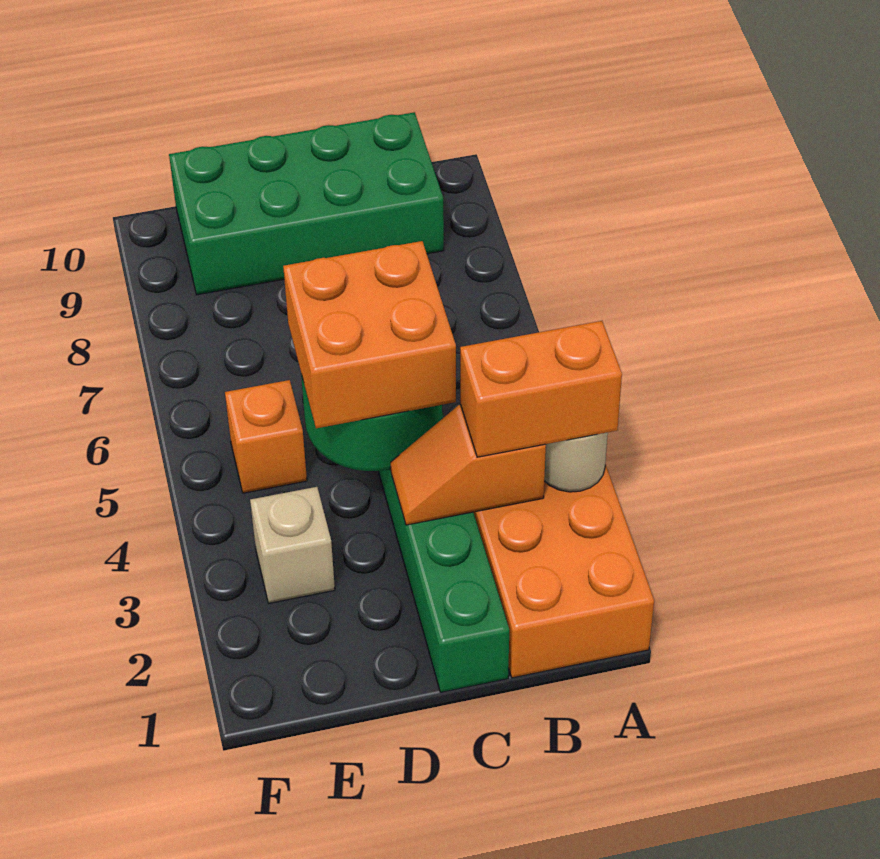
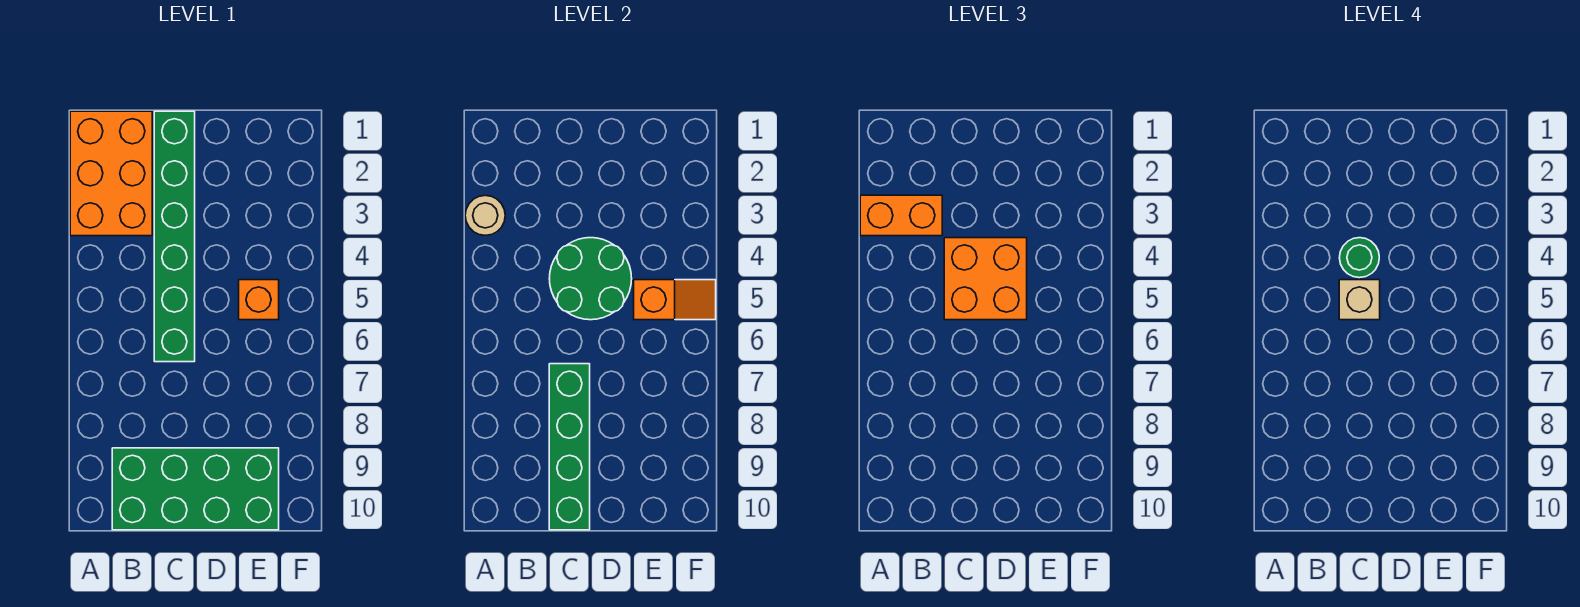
orange 1x2 slope [391,405,546,525] -> orange 1x2 slope moved to [634,280,716,320]
none -> green 1x1 round brick [1339,238,1379,278]
none -> green 1x4 brick [549,364,590,530]
tan 1x1 brick [250,487,335,603] -> tan 1x1 brick moved to [1339,280,1380,320]

